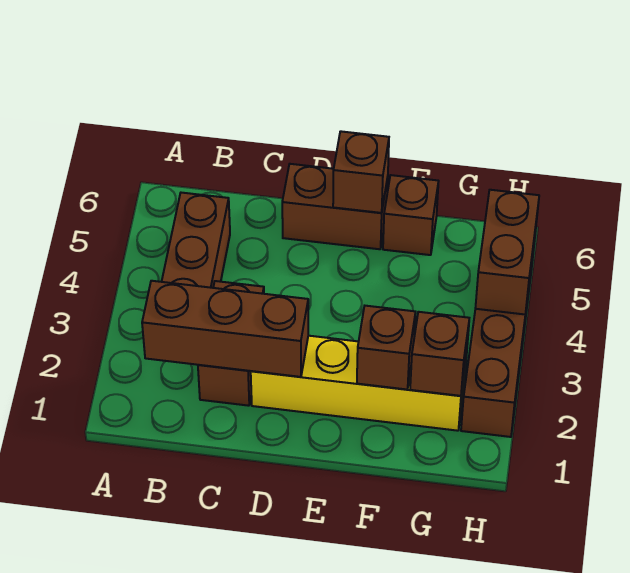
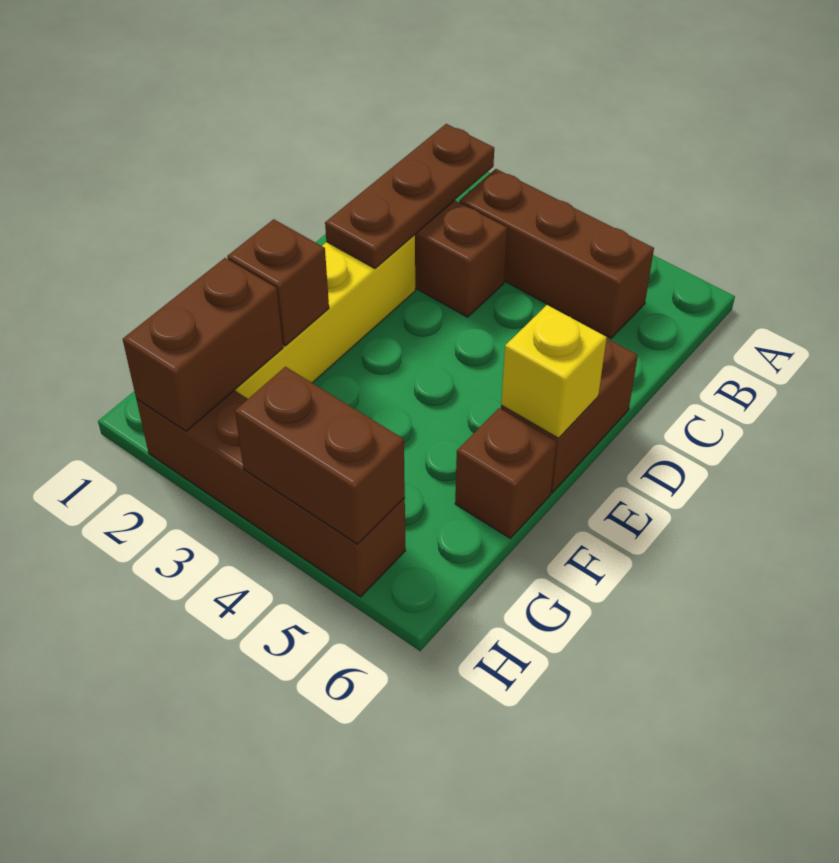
brown 1x3 brick [142,281,308,377] -> brown 1x3 plate [325,124,494,268]
brown 1x1 brick [333,131,389,213] -> yellow 1x1 brick [501,305,607,438]
brown 1x1 brick [410,312,469,396] -> brown 1x2 brick [123,258,283,431]

